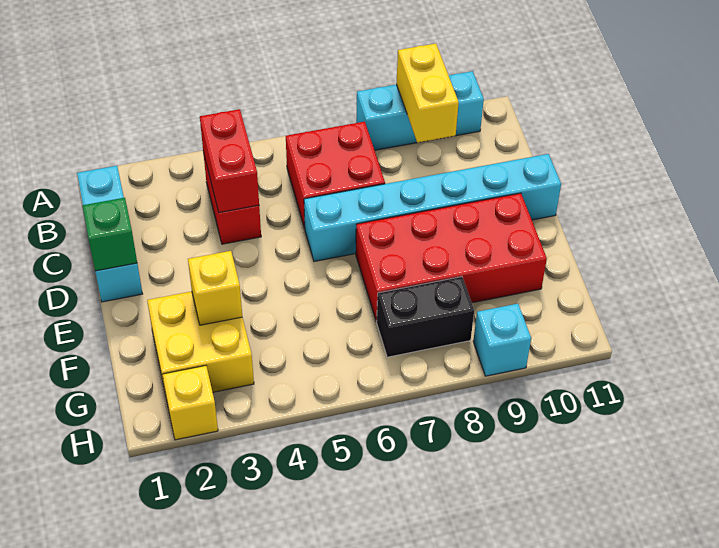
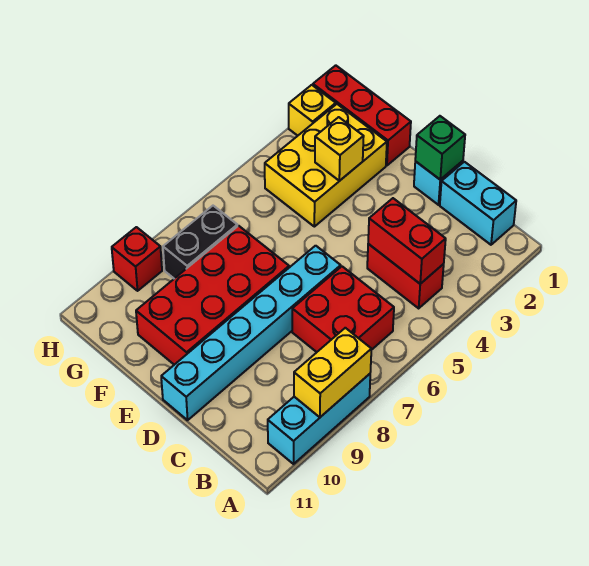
yellow 1x2 brick [396,44,459,143] -> yellow 1x2 brick turned to [294,328,371,417]
none -> red 1x3 brick [313,65,411,166]
yellow 2x2 brick [147,291,254,395] -> yellow 2x3 brick [265,104,387,227]
cyan 1x1 brick [473,304,531,376] -> red 1x1 brick [112,227,162,291]

